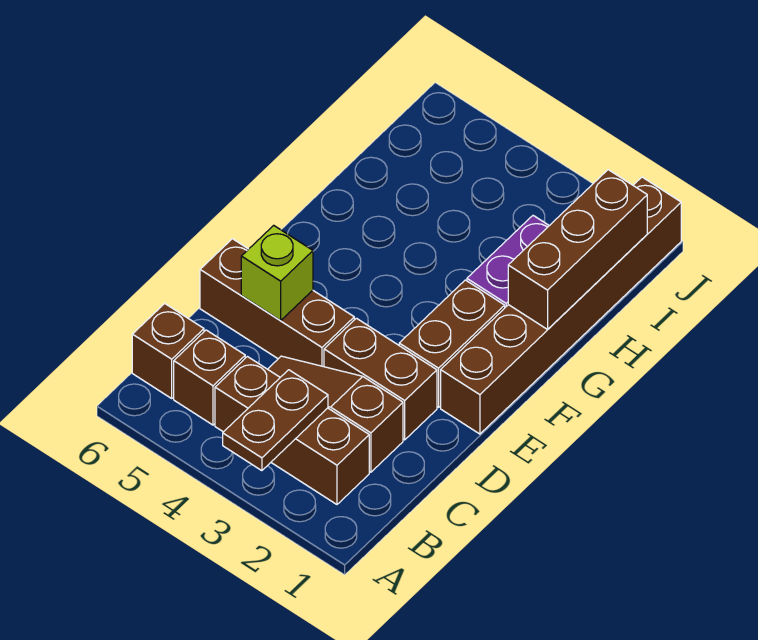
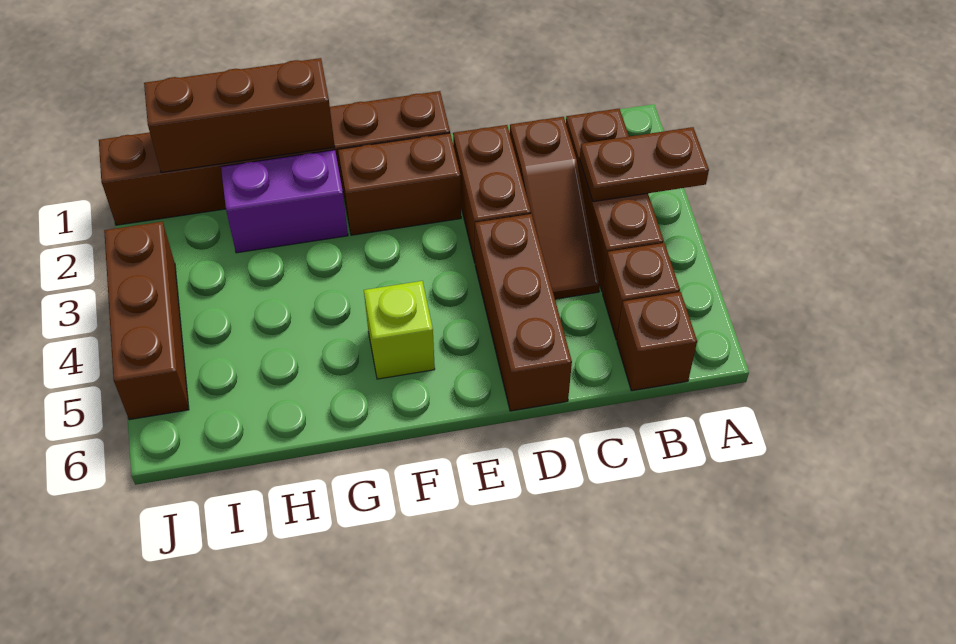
lime 1x1 brick [241,225,313,321] -> lime 1x1 brick moved to [364,281,435,379]
none -> brown 1x3 brick [104,222,189,420]

